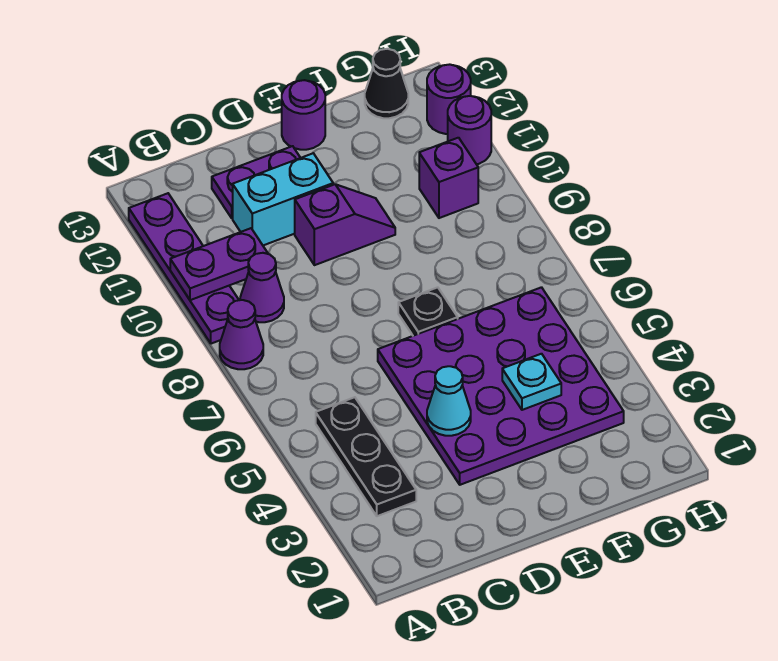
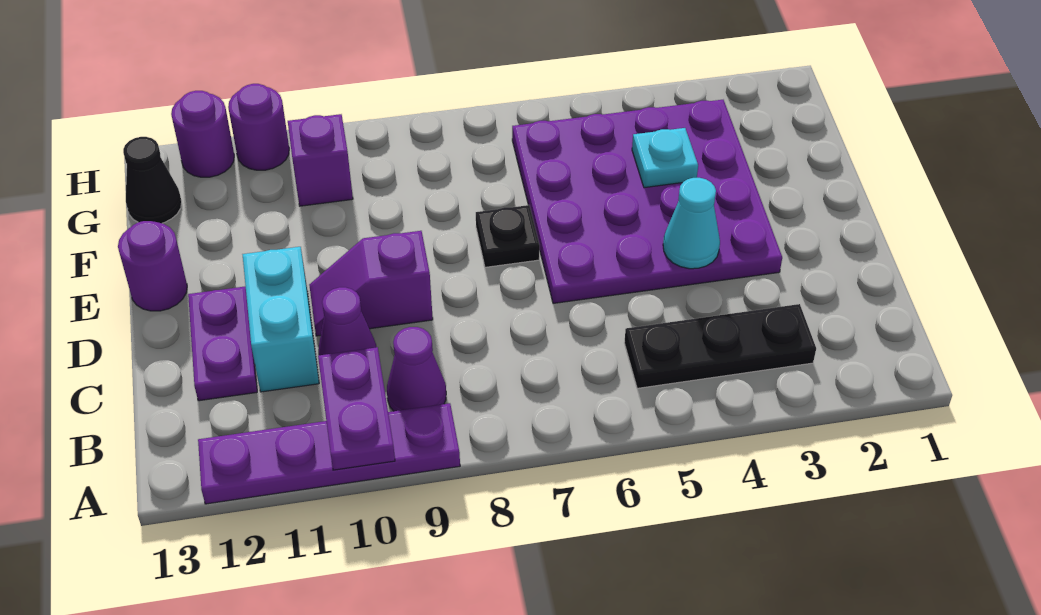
purple 1x1 cone [220,300,263,369] -> purple 1x1 cone moved to [318,287,376,355]
purple 1x2 slope [295,184,395,265] -> purple 1x2 slope turned to [309,231,433,336]

